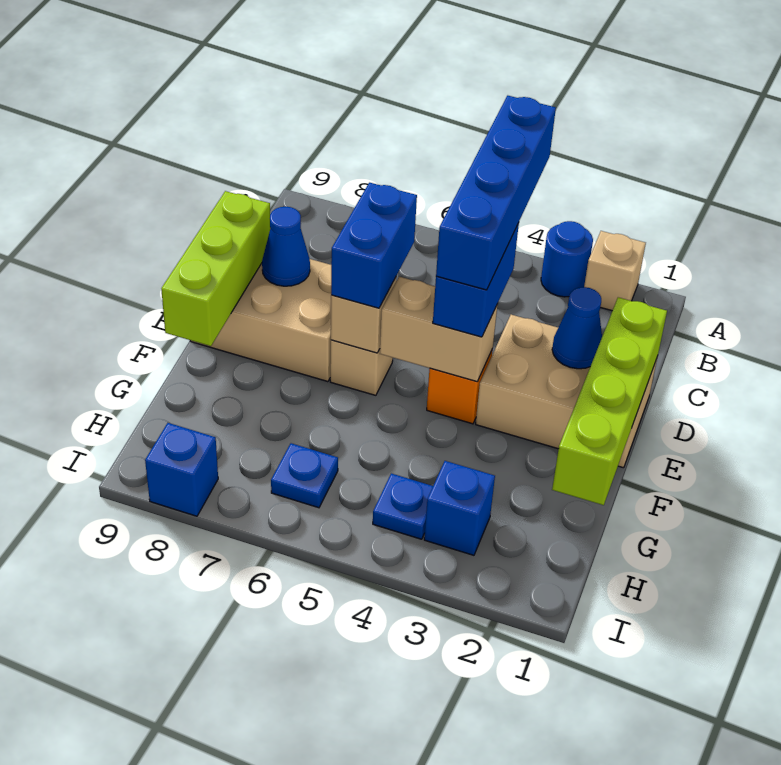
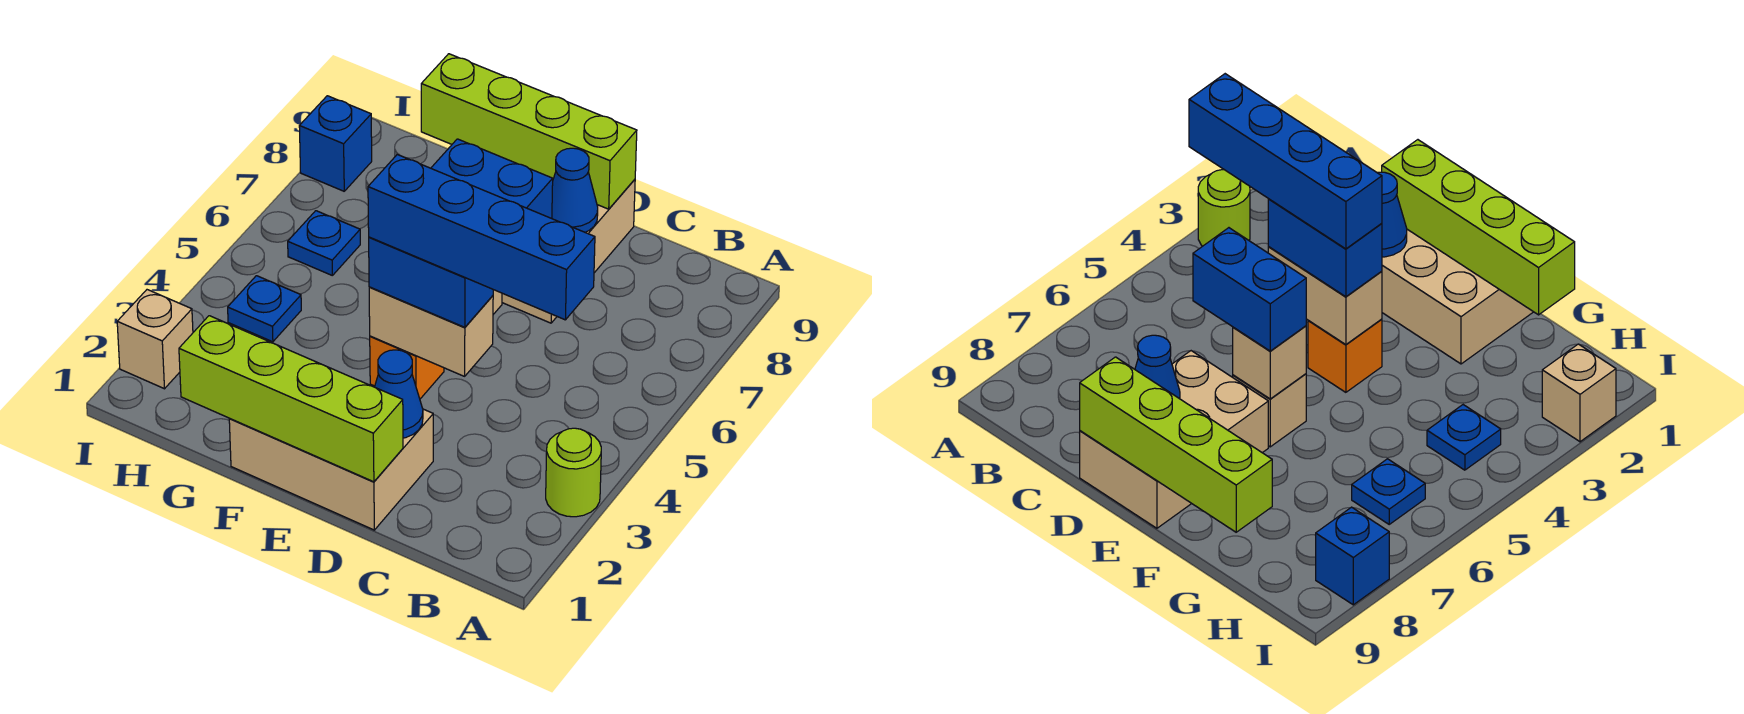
tan 1x1 brick [584,231,646,311] -> tan 1x1 brick moved to [117,290,193,389]
blue 1x1 round brick [541,221,593,297] -> lime 1x1 round brick [546,428,601,517]
tan 2x3 brick [476,315,657,468] -> tan 2x3 brick turned to [229,409,433,530]
lime 1x3 brick [161,191,271,346] -> lime 1x4 brick [421,54,637,209]
tan 1x2 brick [380,277,497,381] -> tan 1x2 brick turned to [369,287,493,376]
blue 1x1 brick [424,461,495,555] -> none

